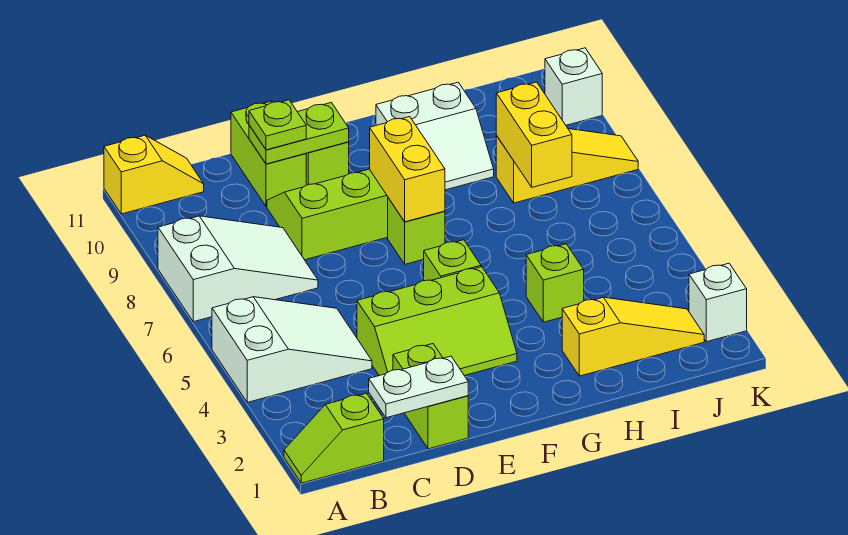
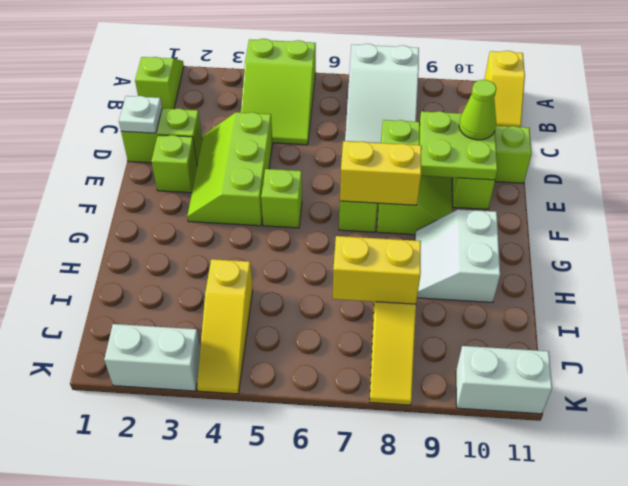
white 2x3 slope [212,297,372,402] -> lime 2x3 slope [241,39,316,145]
white 1x2 plate [369,356,468,418] -> white 1x1 plate [119,96,162,133]
lime 1x2 plate [249,103,349,164] -> lime 2x2 plate [420,111,497,180]
lime 1x1 plate [249,100,306,150] -> lime 1x1 cone [459,80,496,140]
yellow 1x3 slope [562,297,704,376] -> yellow 1x3 slope moved to [197,259,253,394]
lime 1x1 brick [526,244,584,322] -> lime 1x1 brick moved to [151,135,197,193]
white 1x1 brick [689,263,747,342] -> white 1x2 brick [104,324,200,391]
white 1x1 brick [545,48,602,125] -> white 1x2 brick [456,346,552,414]

